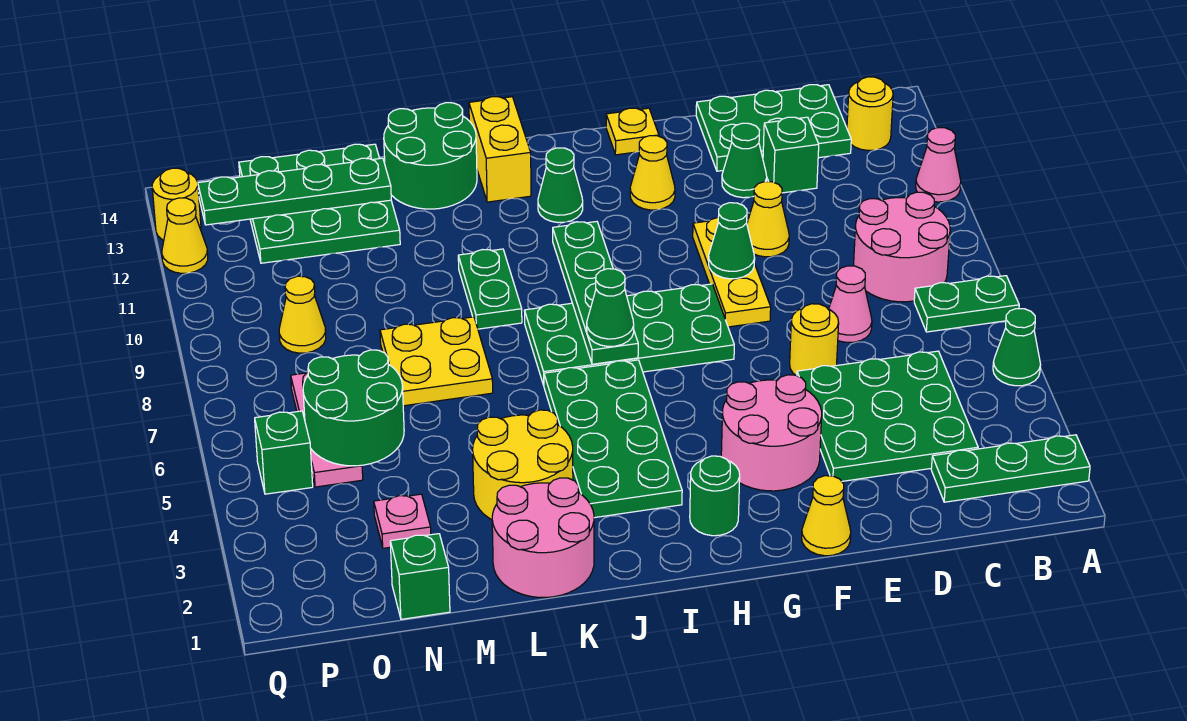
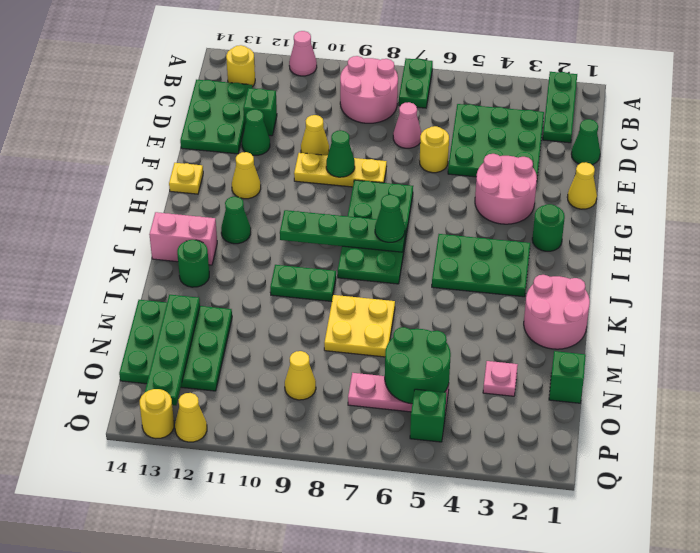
green 1x1 cone [993,309,1041,386] -> green 1x1 cone moved to [571,119,600,165]
green 2x4 plate [544,360,682,518] -> green 2x3 plate [432,234,530,297]
yellow 1x2 brick [469,97,531,202] -> pink 1x2 brick [149,212,217,265]
yellow 2x2 round brick [473,410,573,520] -> none
green 2x2 round brick [384,103,477,209] -> green 1x1 round brick [177,240,209,287]

